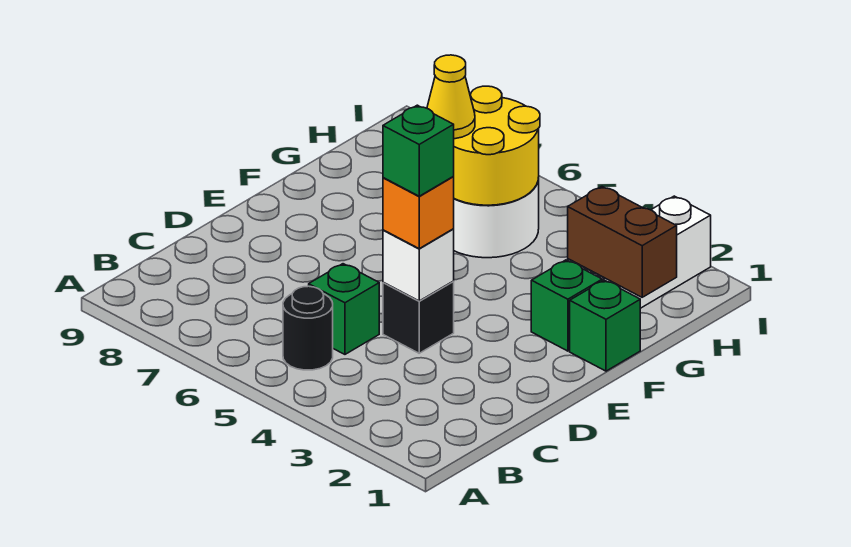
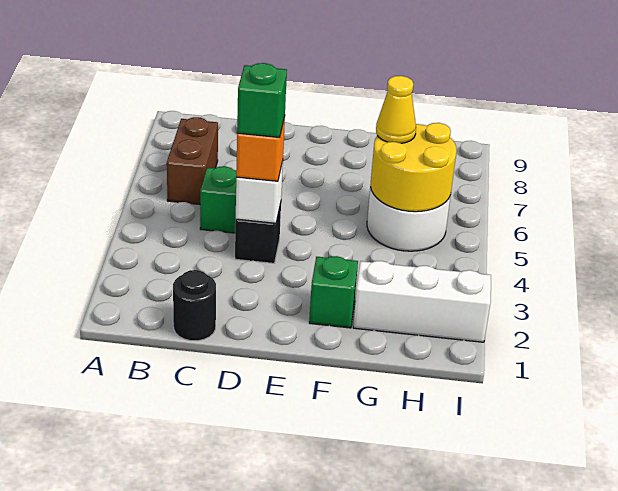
black 1x1 round brick [283,286,333,370] -> black 1x1 round brick moved to [173,270,216,341]
green 1x1 brick [570,280,640,371] -> none
brown 1x2 brick [568,187,677,297] -> brown 1x2 brick moved to [167,117,218,204]

